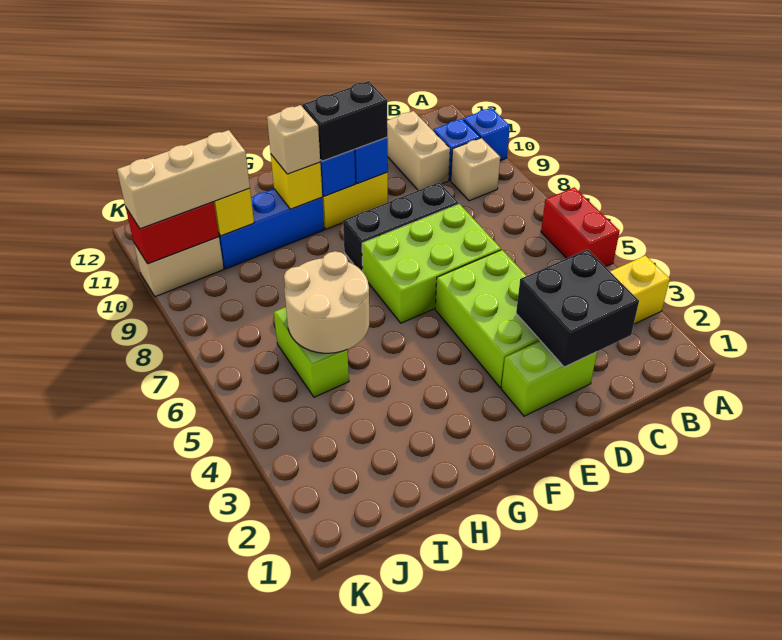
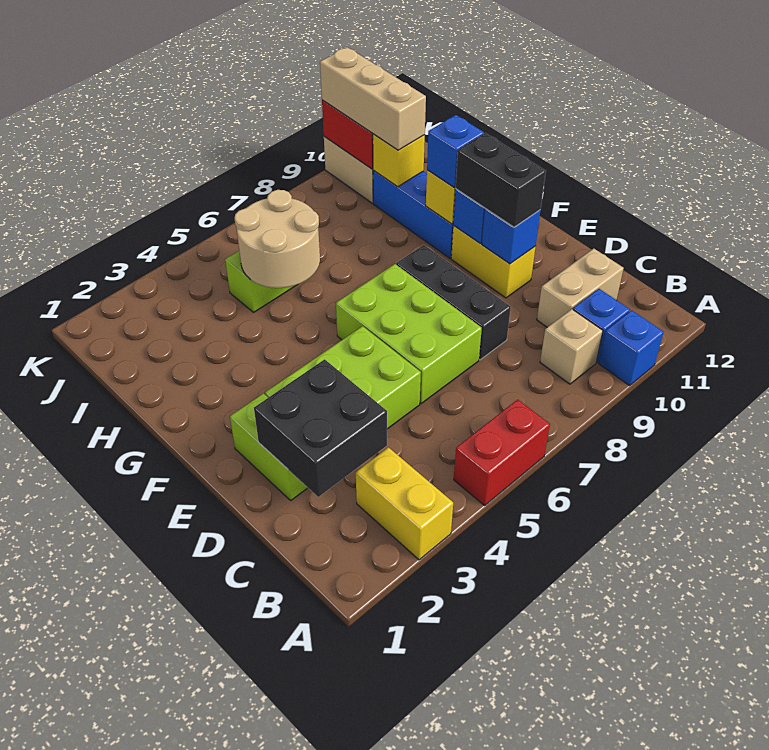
tan 1x1 brick [267,105,320,174] -> blue 1x1 brick [427,115,484,188]

